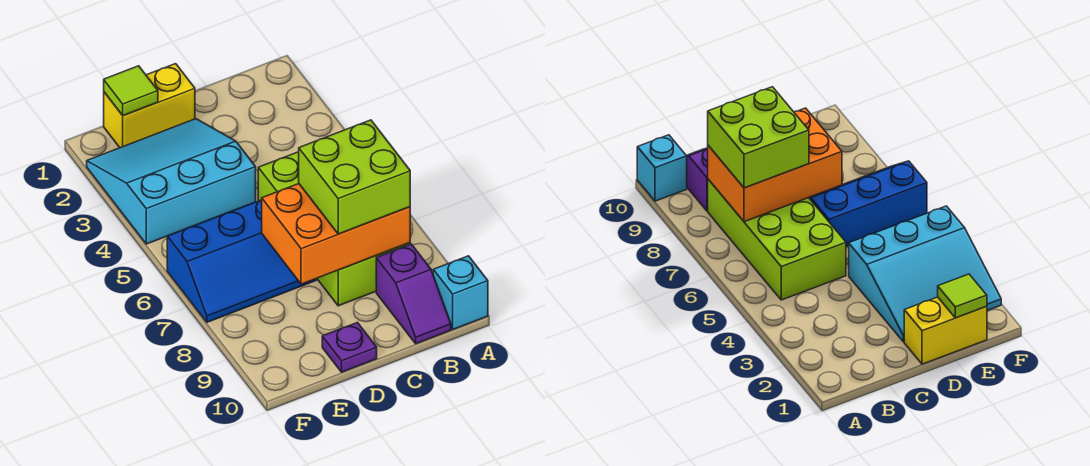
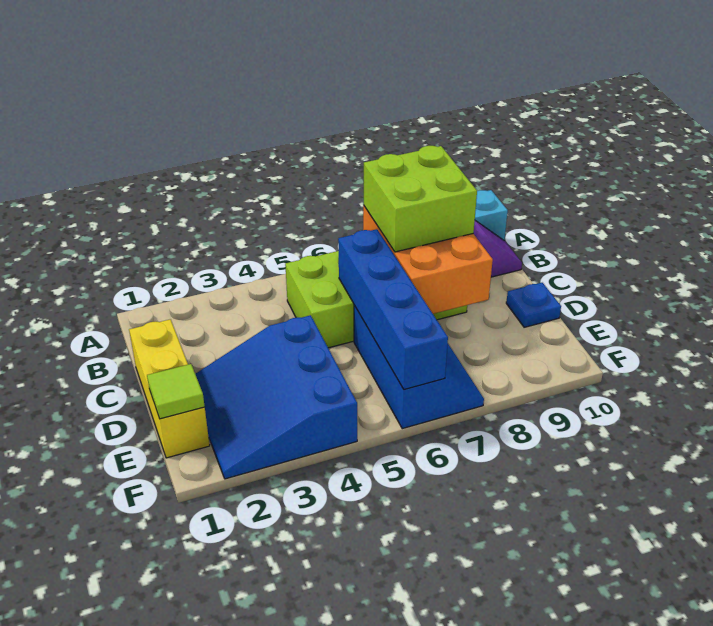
none -> blue 1x4 brick [338,229,448,389]
yellow 1x2 brick [104,64,195,148] -> yellow 1x3 brick [129,319,210,458]
cyan 3x3 slope [87,119,256,244] -> blue 3x3 slope [195,315,357,479]
purple 1x1 plate [322,323,377,372] -> blue 1x1 plate [506,283,561,327]

